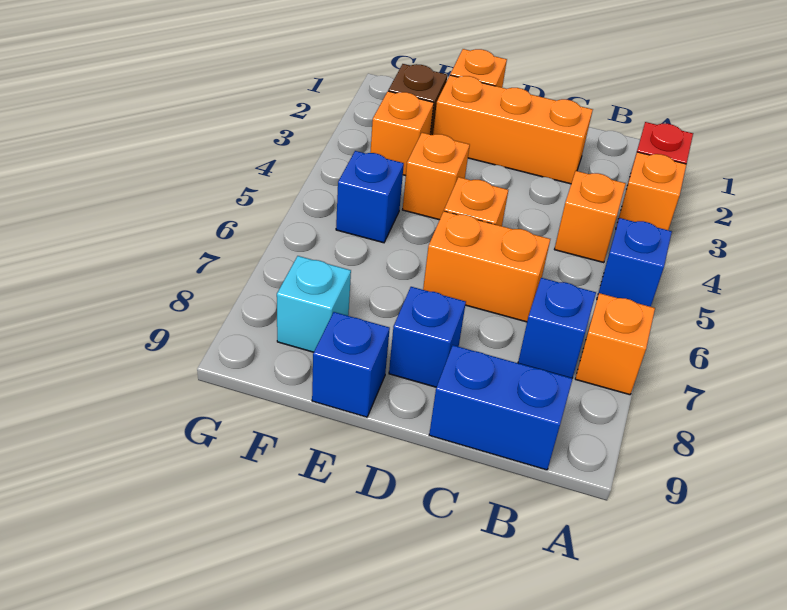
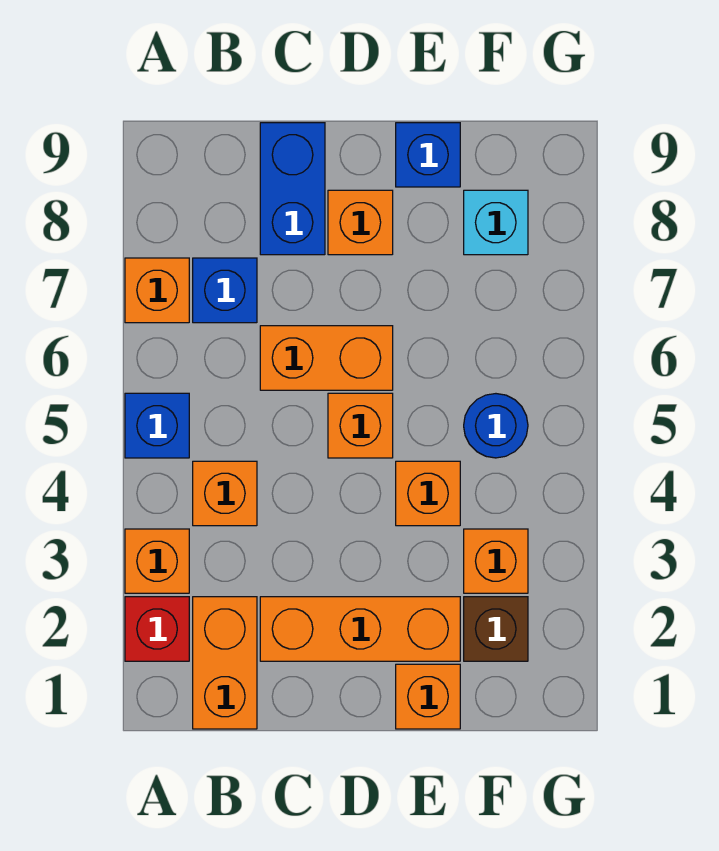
none -> orange 1x2 brick [193,597,257,729]
blue 1x2 brick [429,345,573,470] -> blue 1x2 brick turned to [260,123,325,255]
blue 1x1 brick [389,287,466,387] -> orange 1x1 brick [328,190,393,255]
blue 1x1 brick [336,151,404,243] -> blue 1x1 round brick [464,394,528,458]

